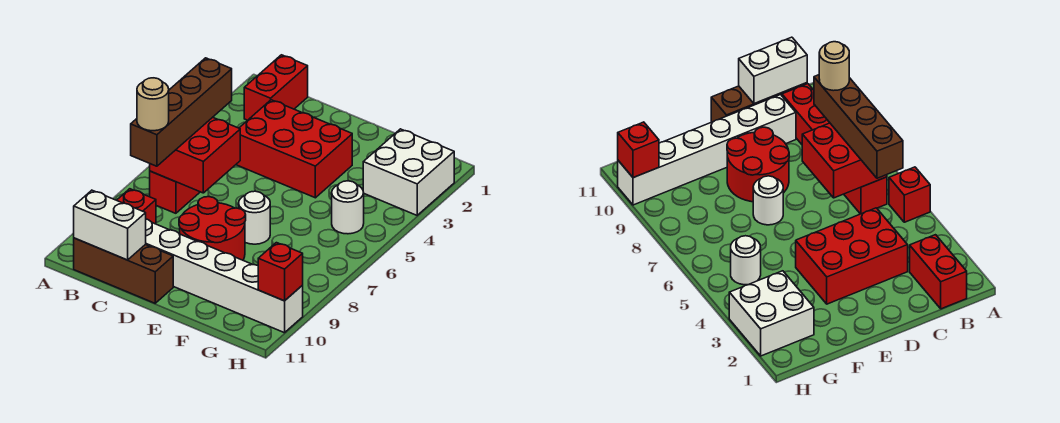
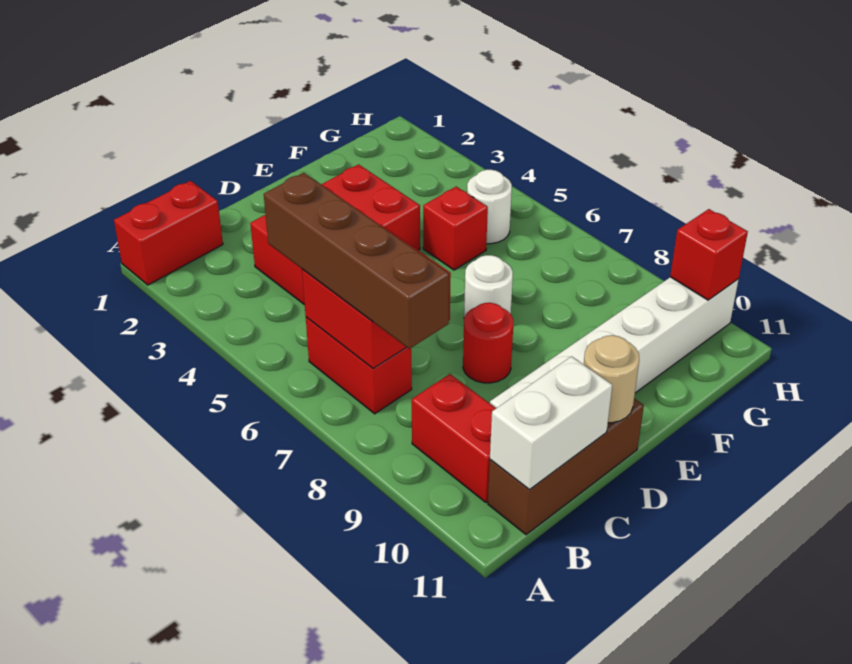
red 1x1 brick [889,167,930,222] -> red 1x1 brick moved to [423,187,488,270]
red 1x2 brick [244,55,308,120] -> red 1x2 brick turned to [114,181,223,285]
tan 1x1 round brick [137,78,169,131] -> tan 1x1 round brick moved to [584,335,639,423]
red 2x2 round brick [179,197,246,260] -> red 1x1 round brick [463,303,513,383]
white 2x2 brick [363,129,454,215] -> none

